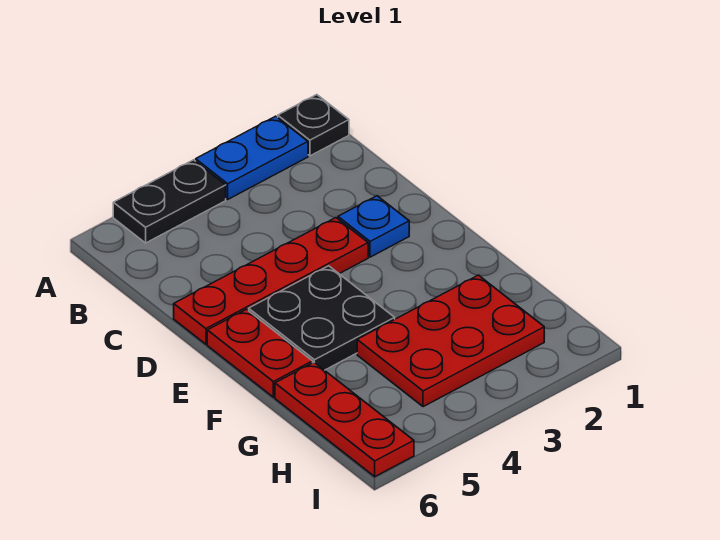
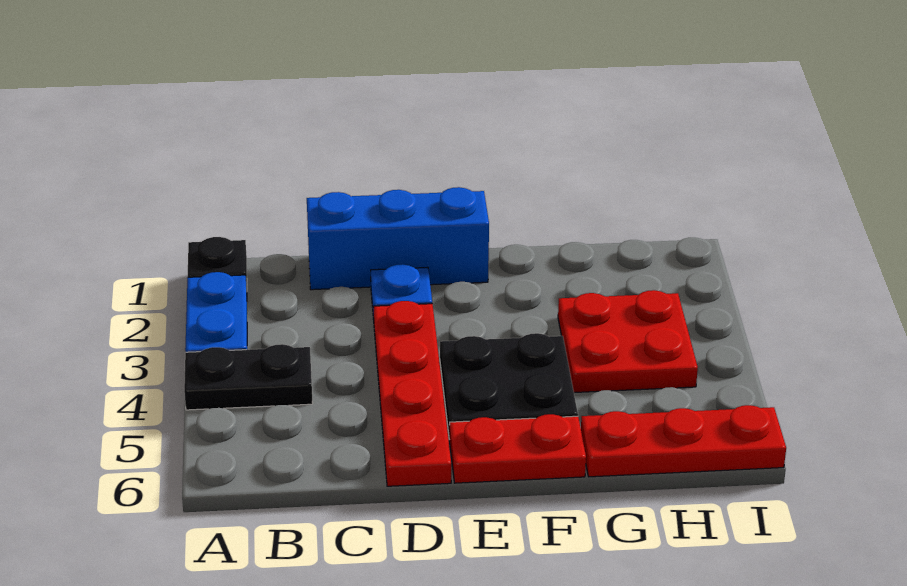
black 1x2 plate [113,160,226,243] -> black 1x2 plate turned to [184,344,313,410]
none -> blue 1x3 brick [307,187,489,290]
red 2x3 plate [357,275,544,407] -> red 2x2 plate [558,290,698,393]

